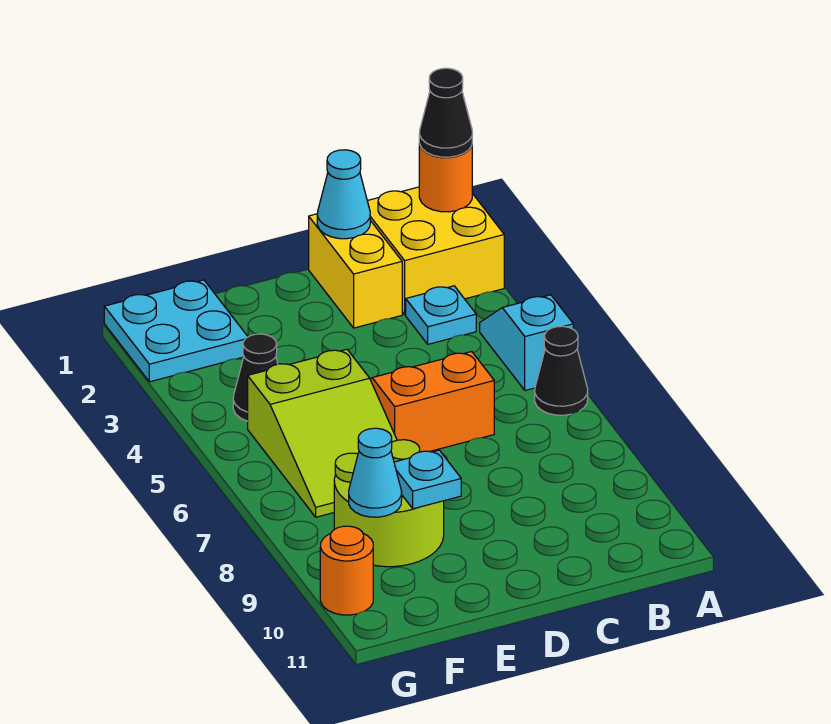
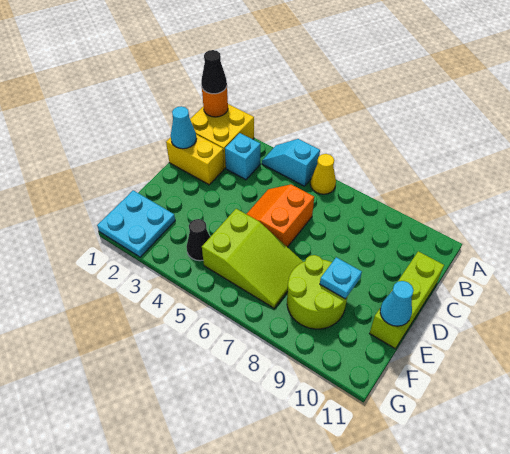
black 1x1 cone [535,326,588,415] -> yellow 1x1 cone [310,154,336,194]
cyan 1x1 plate [406,286,476,344] -> cyan 1x1 brick [225,133,260,180]
none -> lime 1x3 brick [370,251,444,349]
cyan 1x1 cone [349,428,402,517] -> cyan 1x1 cone moved to [380,281,414,326]
orange 1x1 round brick [320,526,373,615] -> none

